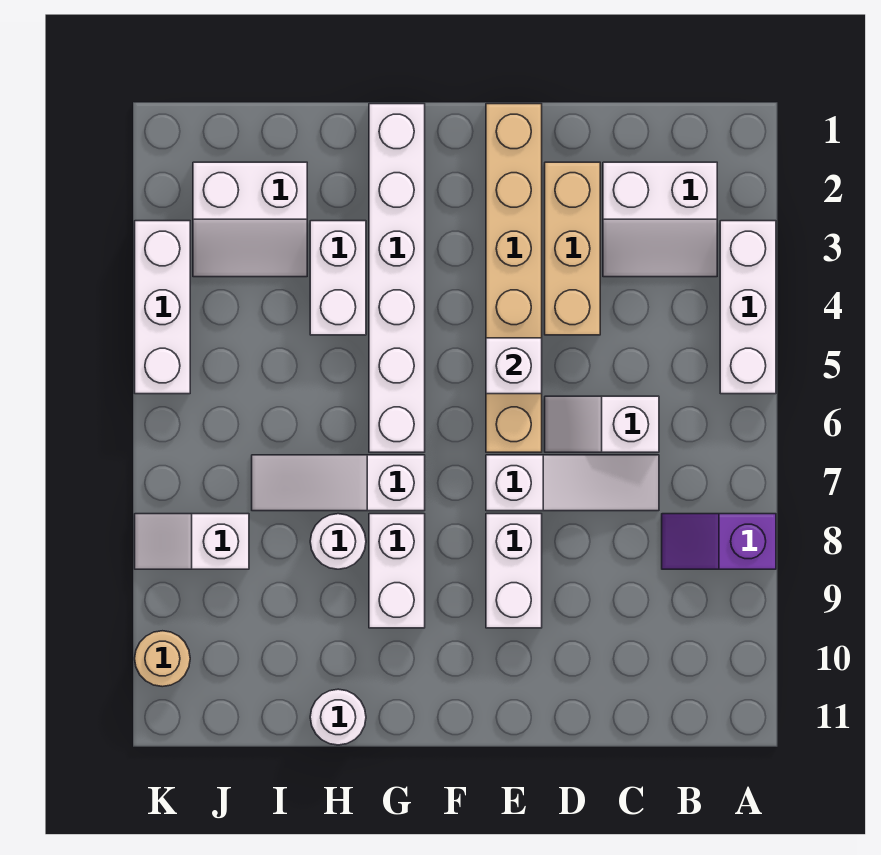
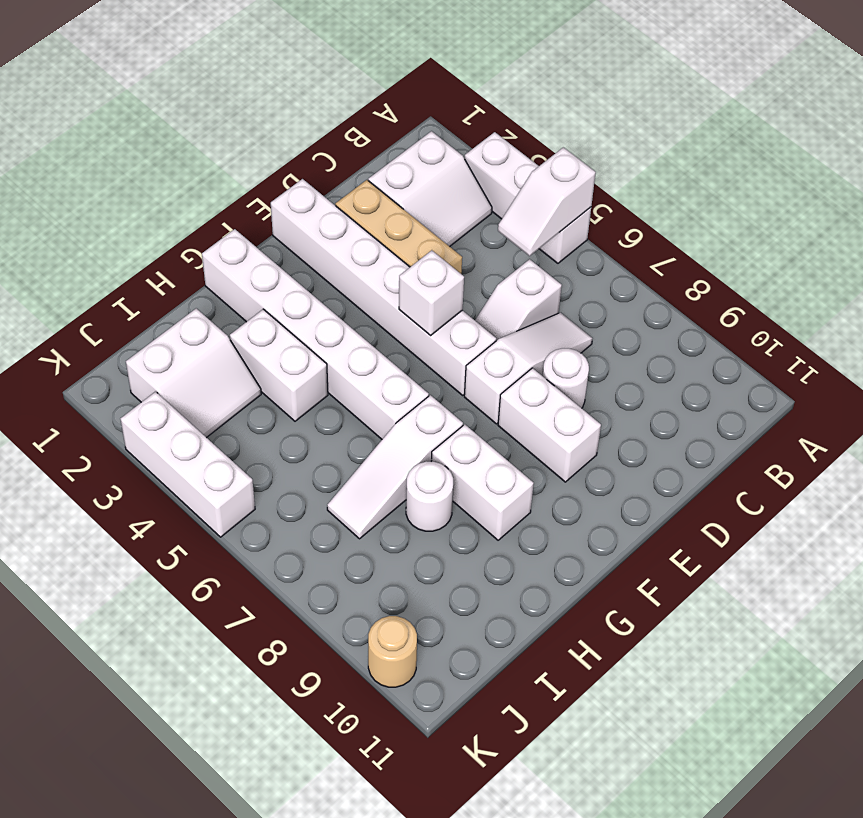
purple 1x2 slope [662,514,776,569] -> none
tan 1x6 brick [486,104,542,452] -> white 1x6 brick [271,179,496,395]
white 1x1 round brick [310,689,366,745] -> white 1x1 round brick moved to [542,348,589,408]
white 1x2 slope [135,514,249,569] -> white 1x2 slope moved to [498,147,596,256]

